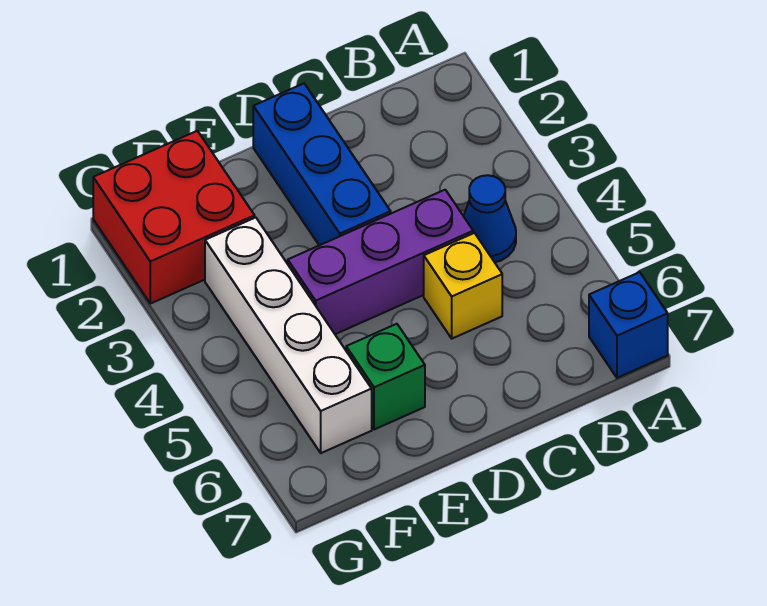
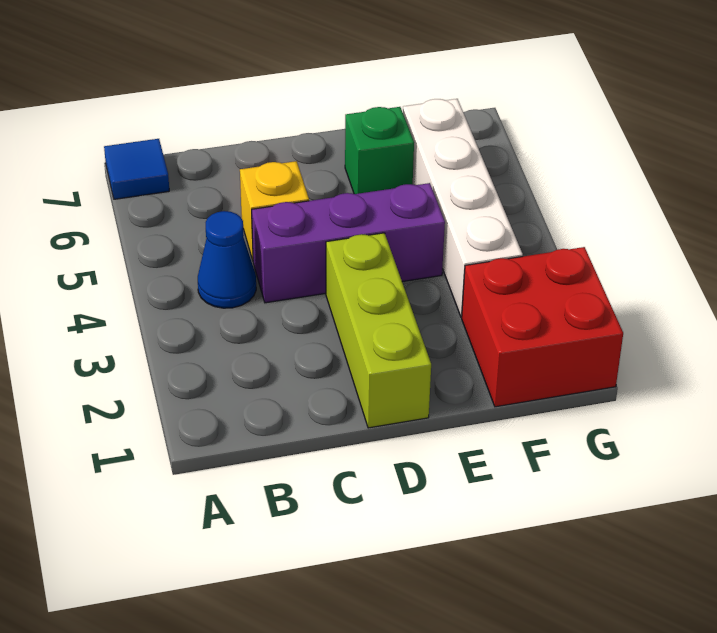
blue 1x1 brick [589,272,668,378] -> blue 1x1 tile [104,139,169,199]
blue 1x3 brick [253,84,391,245] -> lime 1x3 brick [326,233,431,428]

